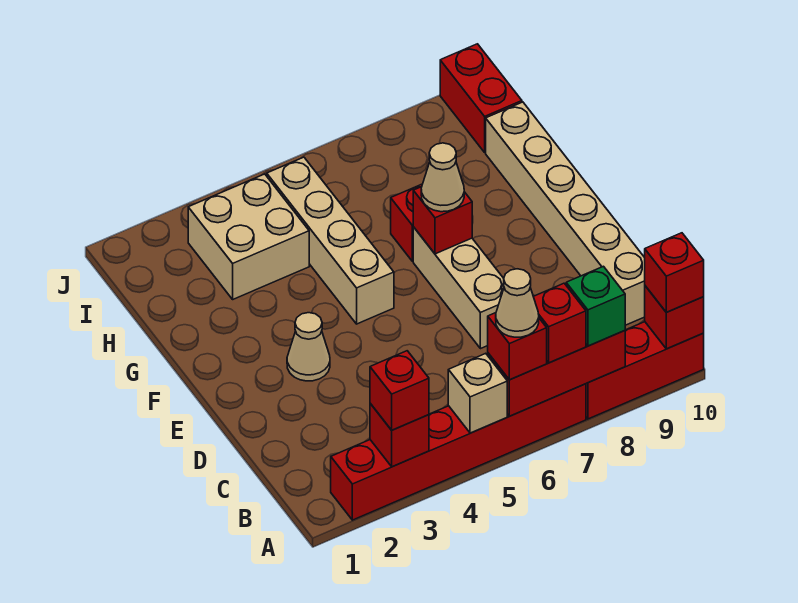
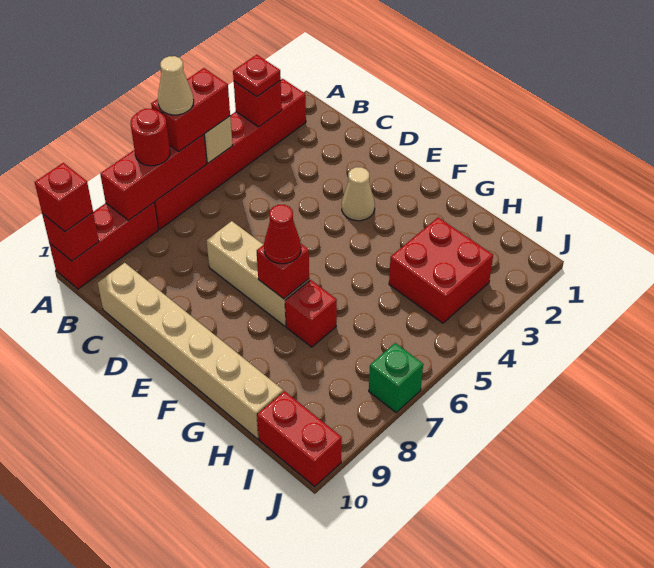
red 1x1 brick [370,351,429,430] -> red 1x1 plate [233,55,281,97]
red 1x1 brick [488,313,547,380] -> red 1x2 brick [151,68,230,151]
red 1x1 brick [533,283,586,363] -> red 1x1 round brick [131,109,170,166]
green 1x1 brick [566,266,625,346] -> green 1x1 brick moved to [369,343,423,412]
tan 1x4 brick [267,157,394,324] -> none
tan 1x1 cone [421,143,464,212] -> red 1x1 cone [264,205,301,264]
tan 2x2 brick [188,174,309,299] -> red 2x2 brick [389,217,493,323]

